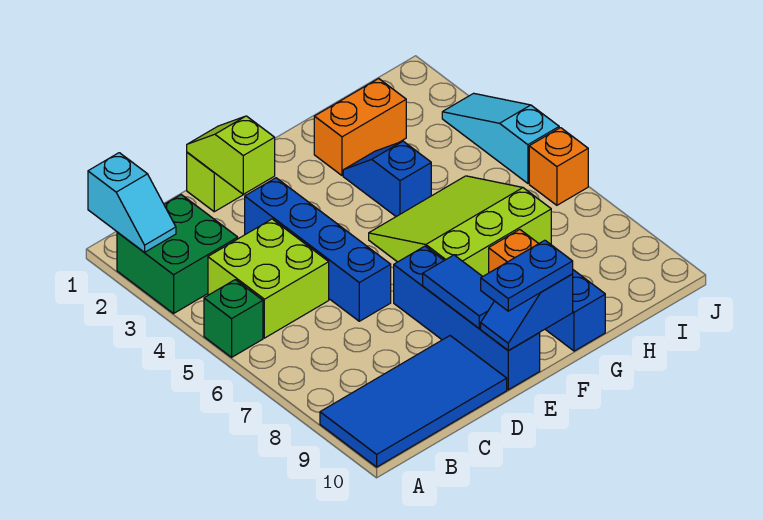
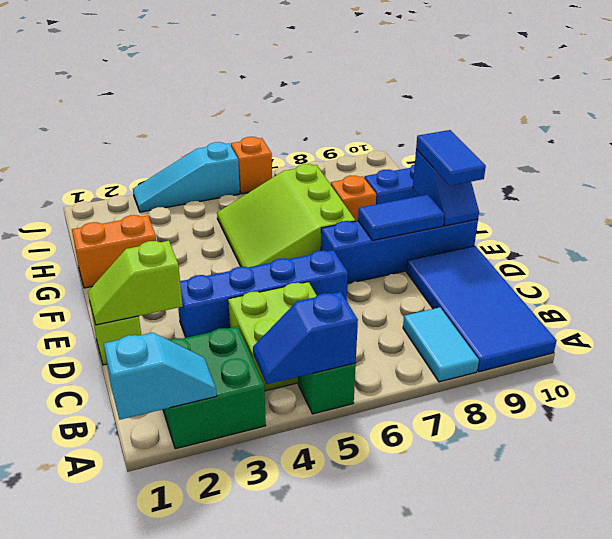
none -> cyan 1x2 tile [403,307,479,382]
blue 1x2 plate [481,240,573,311] -> blue 1x2 tile [416,130,486,185]
orange 1x2 brick [314,79,406,176] -> orange 1x2 brick turned to [72,215,156,288]
blue 1x2 slope [343,141,431,217] -> blue 1x2 slope moved to [253,292,358,384]

